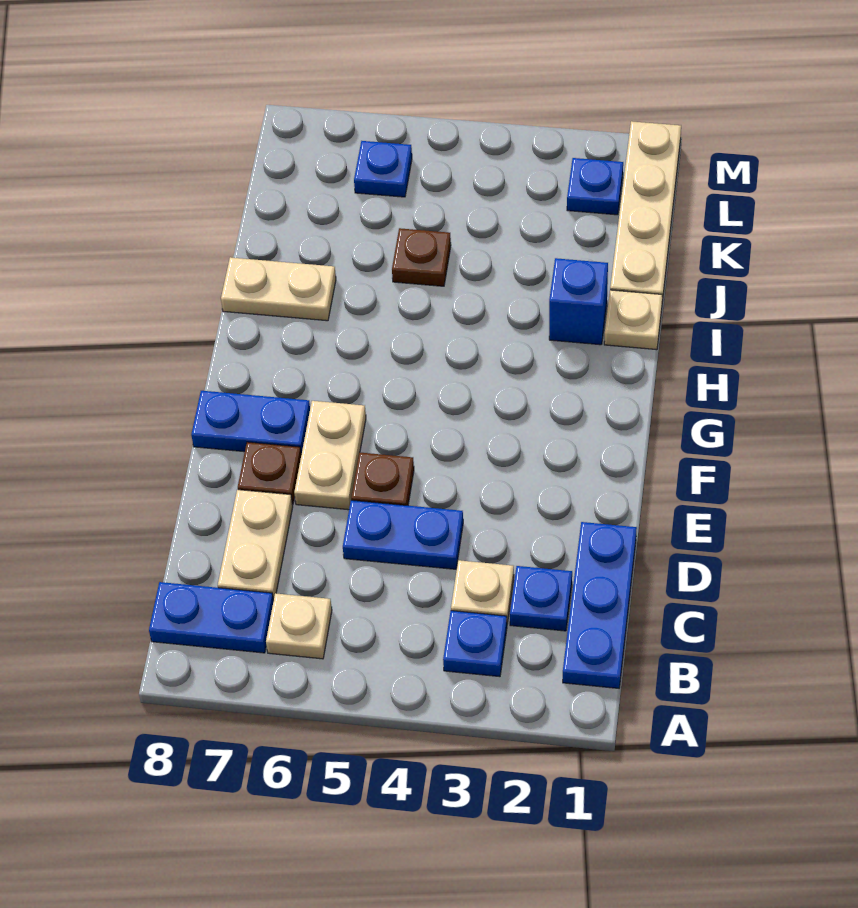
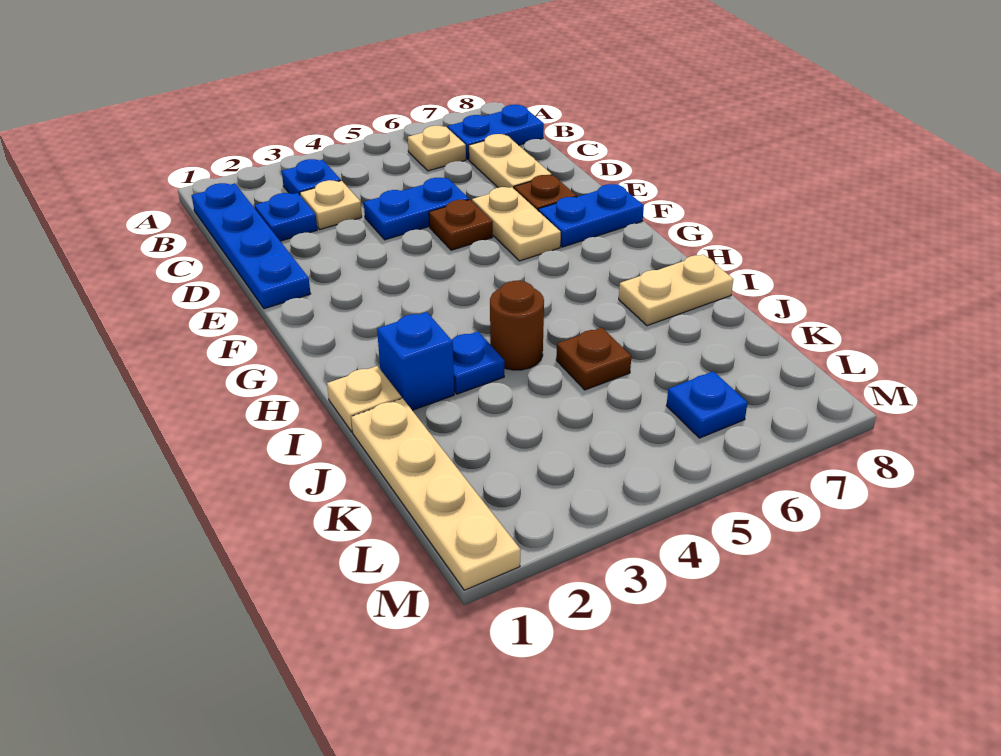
blue 1x3 plate [563,522,637,688] -> blue 1x4 plate [192,183,311,309]
none -> brown 1x1 round brick [490,281,544,370]
blue 1x1 plate [567,158,623,215] -> blue 1x1 plate moved to [452,332,504,394]

